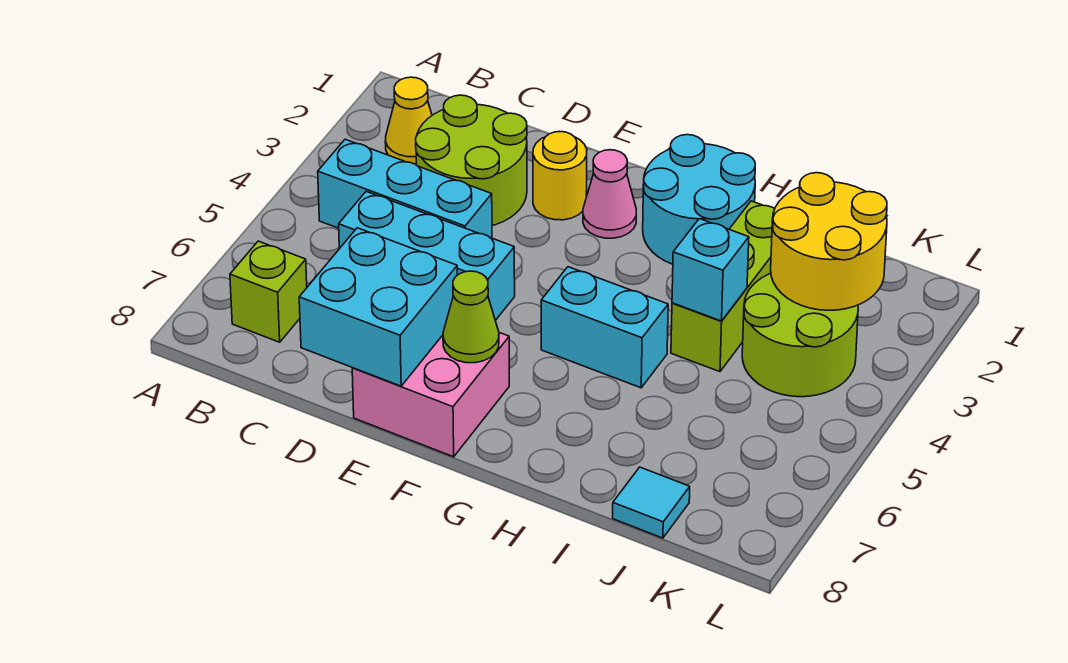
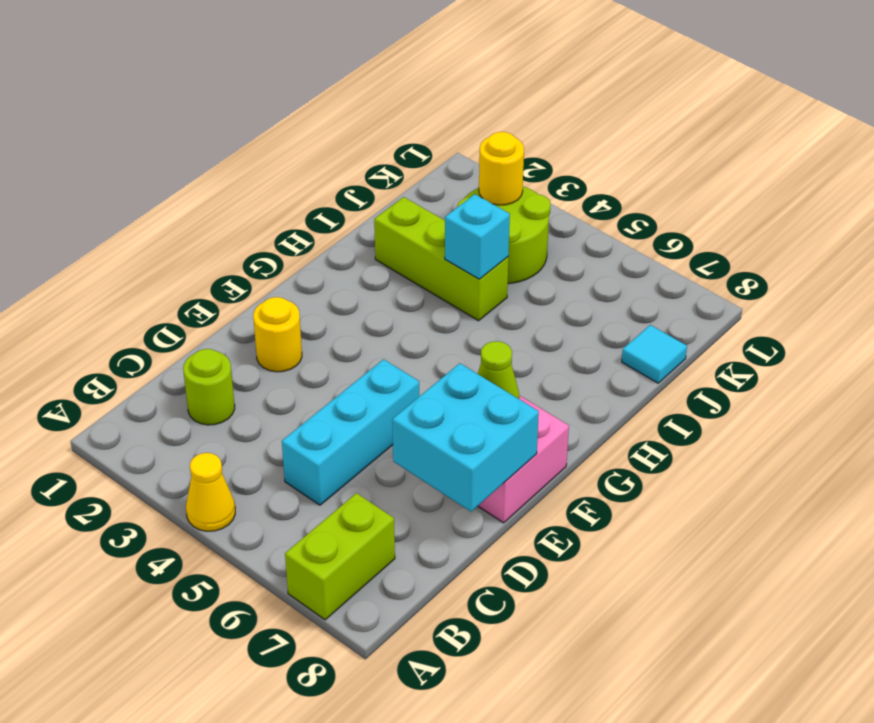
yellow 1x1 cone [385,77,432,164] -> yellow 1x1 cone moved to [186,453,235,531]
cyan 1x3 brick [318,139,492,238] -> none
lime 1x1 brick [230,241,307,342] -> lime 1x2 brick [285,493,395,620]
lime 2x2 round brick [416,95,527,226] -> lime 1x1 round brick [183,349,235,425]
pink 1x1 cone [583,150,636,238] -> none
cyan 2x2 round brick [643,135,755,264] -> none
cyan 1x2 brick [541,267,668,388] -> none
yellow 2x2 round brick [771,173,887,310] -> yellow 1x1 round brick [479,132,524,205]

